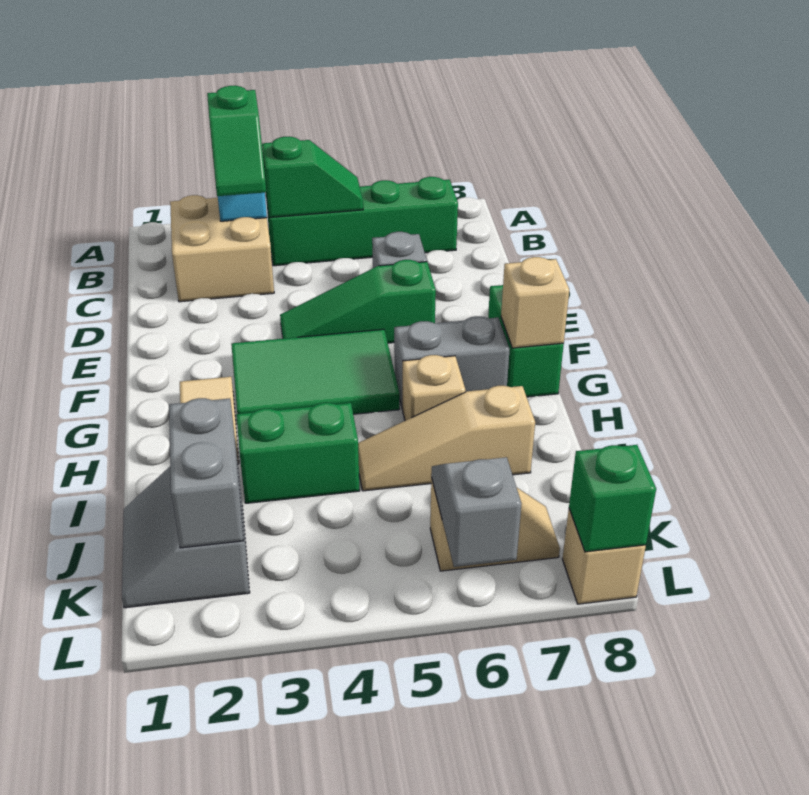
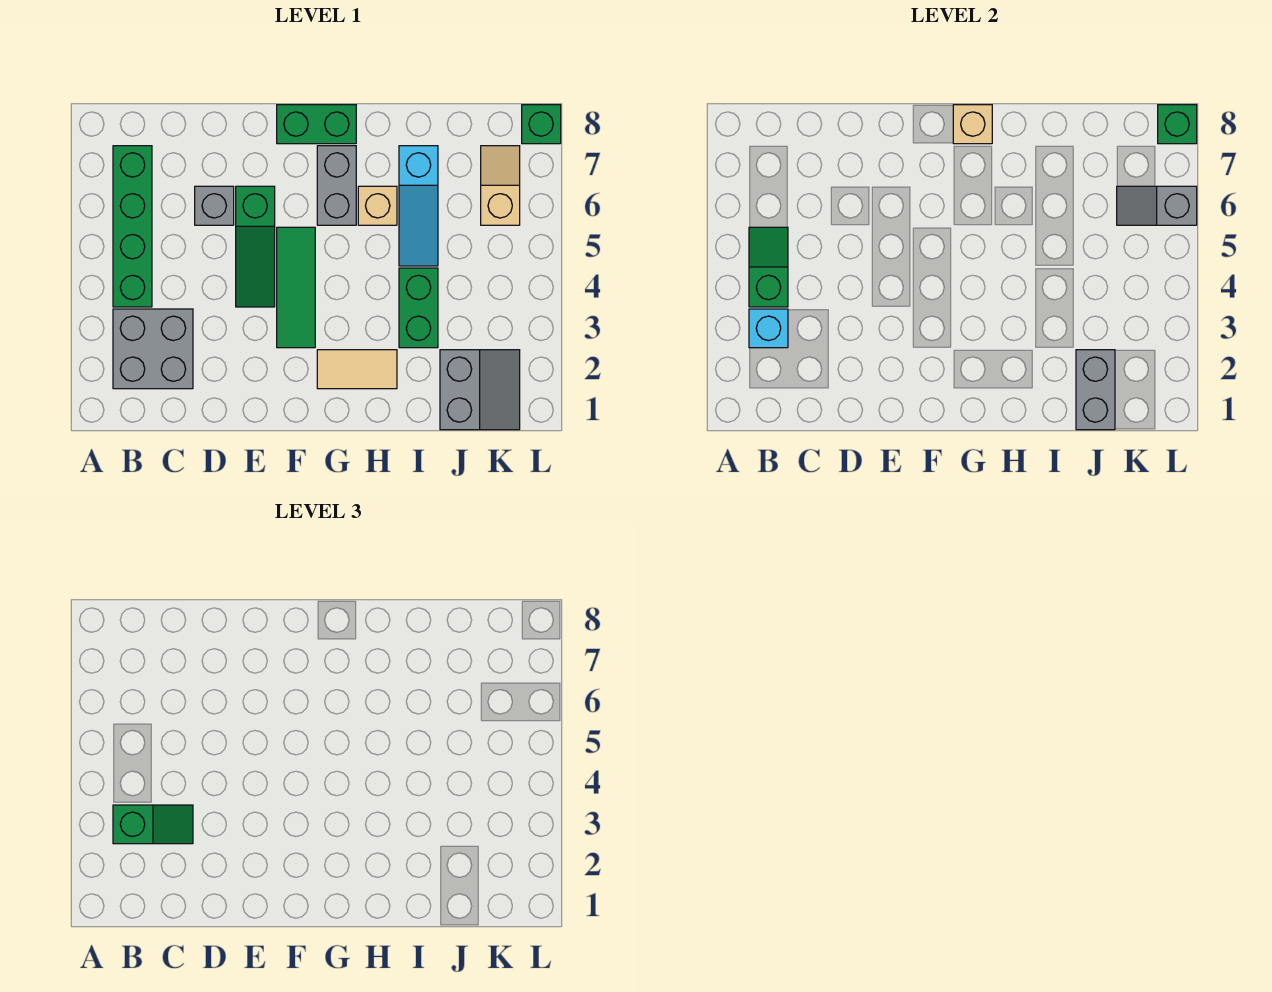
tan 2x2 brick [170,195,274,302] -> grey 2x2 brick [113,309,193,389]
green 2x3 tile [231,329,400,414] -> green 1x3 tile [277,227,315,348]
tan 1x3 slope [358,386,535,491] -> cyan 1x3 slope [399,146,438,266]
grey 2x2 slope [122,462,250,608] -> grey 2x2 slope turned to [440,350,520,430]
grey 1x2 brick [169,398,244,548] -> grey 1x2 brick turned to [1076,350,1115,430]
tan 1x1 brick [562,509,646,604] -> green 1x1 brick [522,105,561,144]

